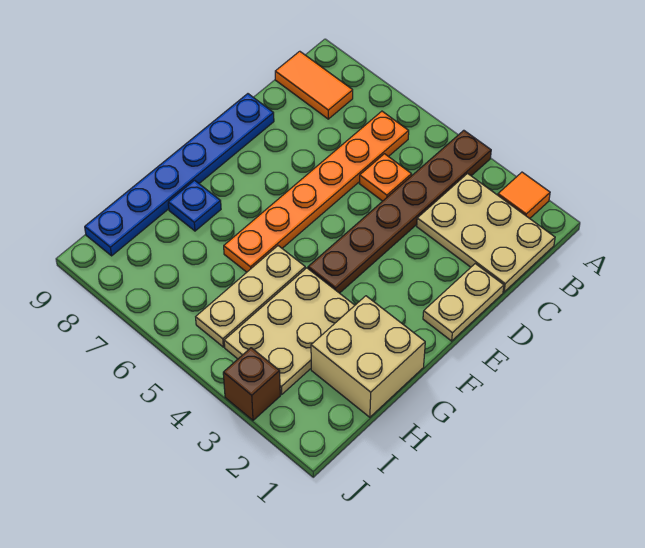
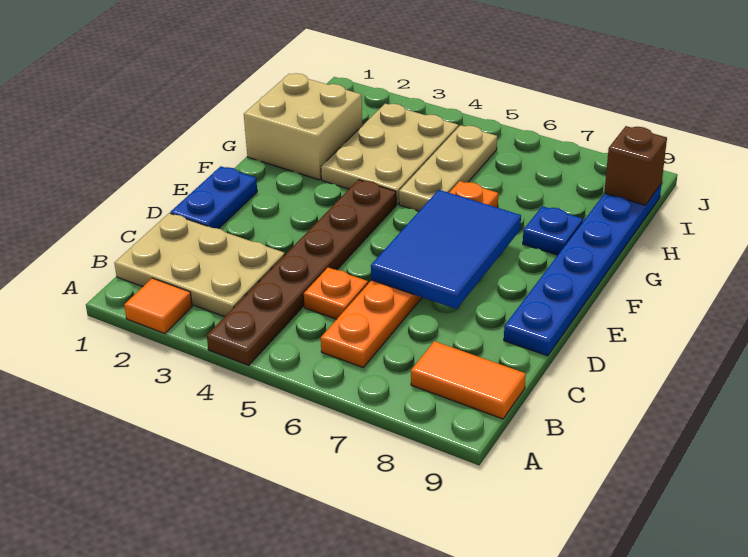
tan 1x2 plate [423,264,504,341] -> blue 1x2 plate [170,166,257,229]
none -> blue 2x3 tile [371,190,521,309]
brown 1x1 brick [223,348,280,420] -> brown 1x1 brick moved to [604,126,667,205]

